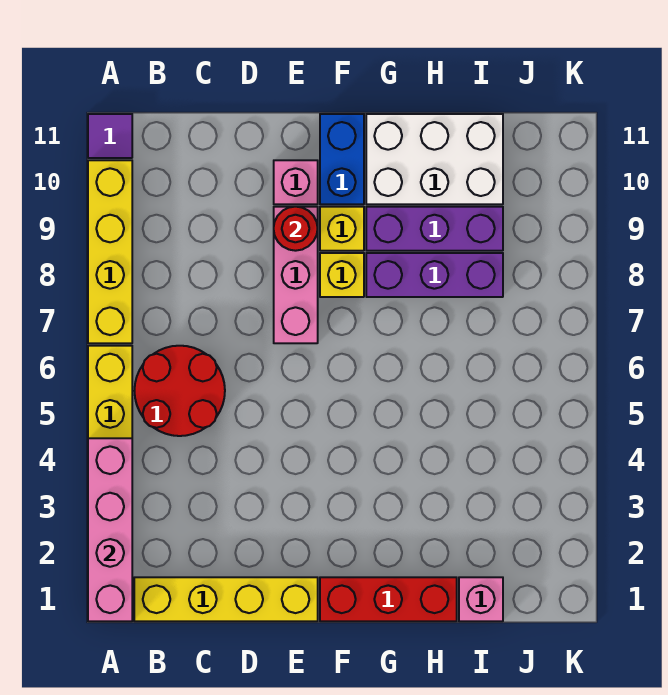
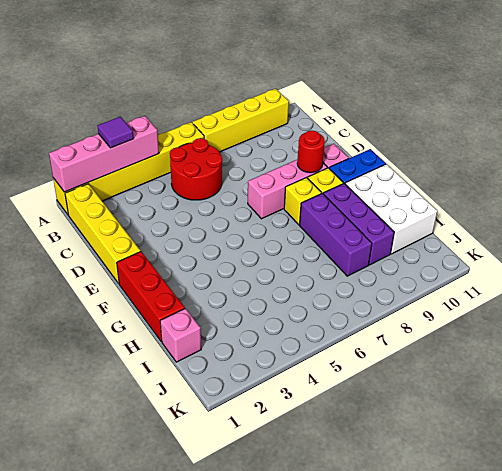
purple 1x1 tile [88,114,132,158] -> purple 1x1 tile moved to [98,117,134,148]

